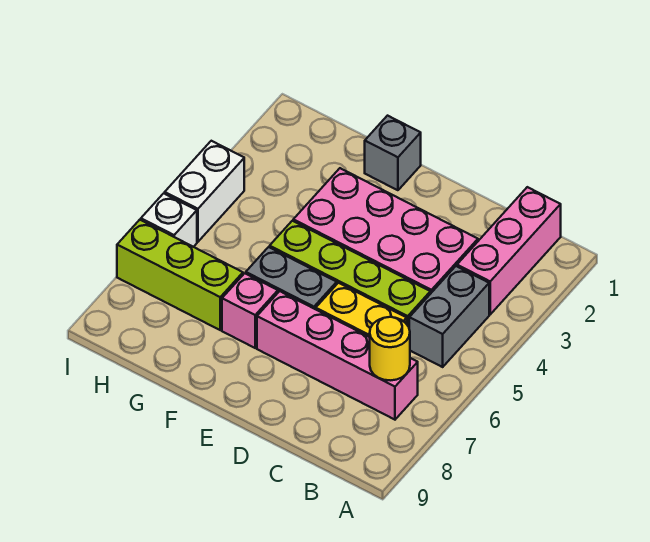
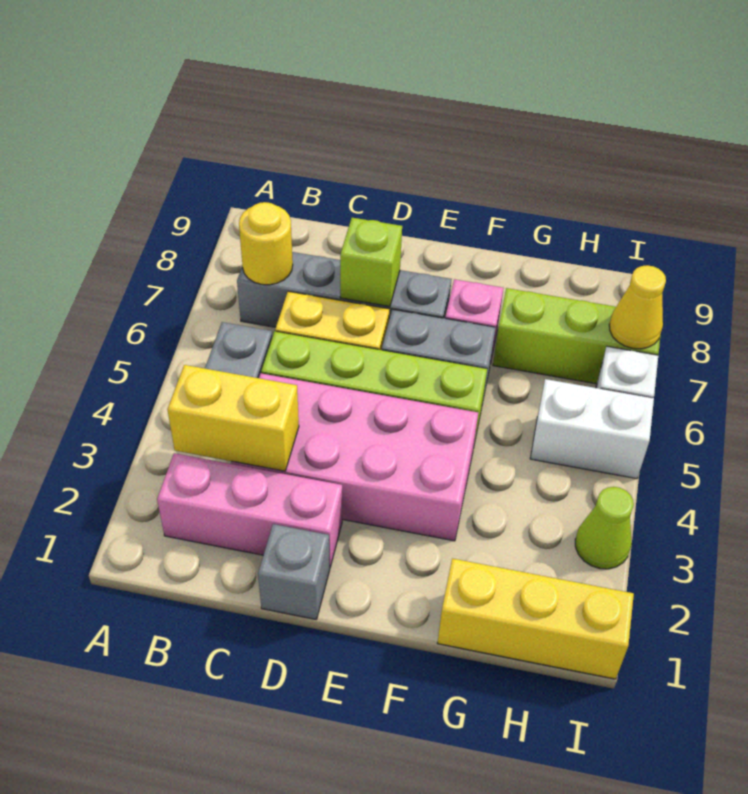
pink 1x3 brick [457,187,561,314] -> pink 1x3 brick turned to [157,453,342,567]
none -> yellow 1x2 brick [167,365,299,471]
pink 1x4 brick [257,291,418,420] -> grey 1x4 brick [237,252,452,327]
none -> lime 1x1 brick [340,218,402,307]
grey 1x1 brick [365,116,421,190] -> grey 1x1 brick moved to [258,524,330,619]
none -> yellow 1x3 brick [438,558,634,679]
none -> lime 1x1 cone [575,487,634,569]
white 1x2 brick [165,141,244,242] -> white 1x2 brick turned to [530,379,654,479]
none -> yellow 1x1 cone [609,265,666,349]

